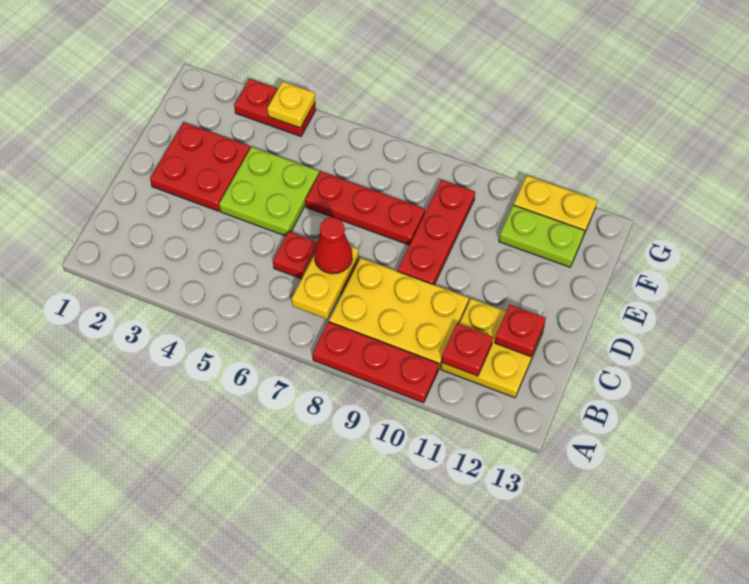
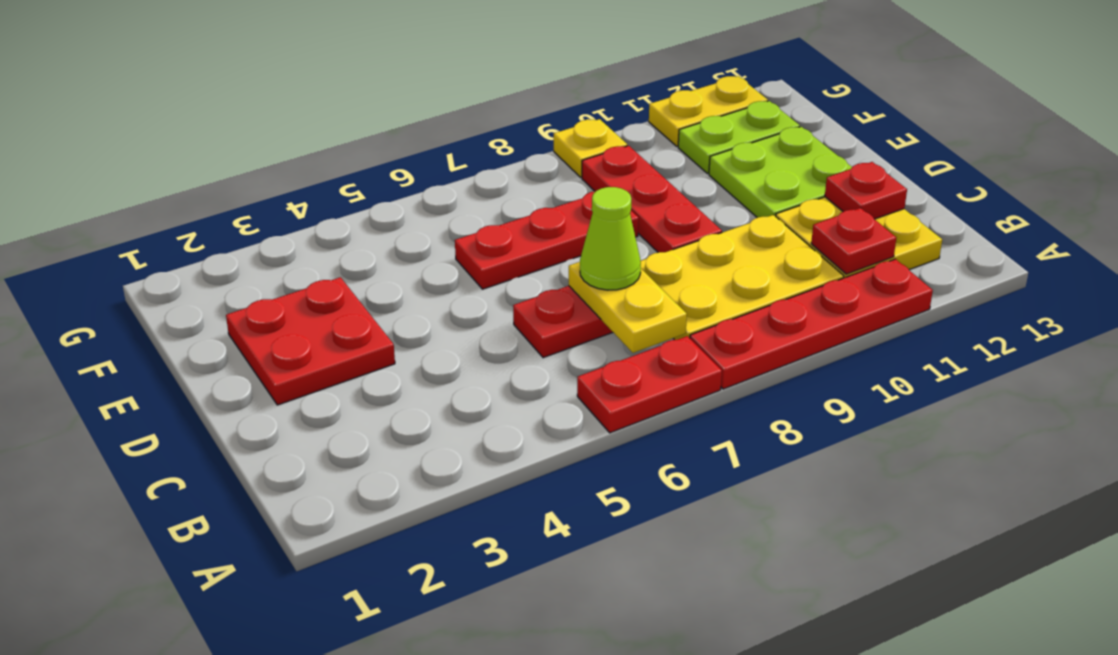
red 1x3 plate [312,322,439,403] -> red 1x4 plate [690,259,933,389]
red 1x1 cone [314,217,352,274] -> lime 1x1 cone [580,187,641,290]
lime 2x2 plate [219,147,319,236] -> lime 2x2 plate moved to [709,127,852,218]
red 1x2 plate [234,79,316,136] -> red 1x2 plate moved to [577,336,722,433]
yellow 1x1 plate [267,81,315,128] -> yellow 1x1 plate moved to [554,119,627,177]

